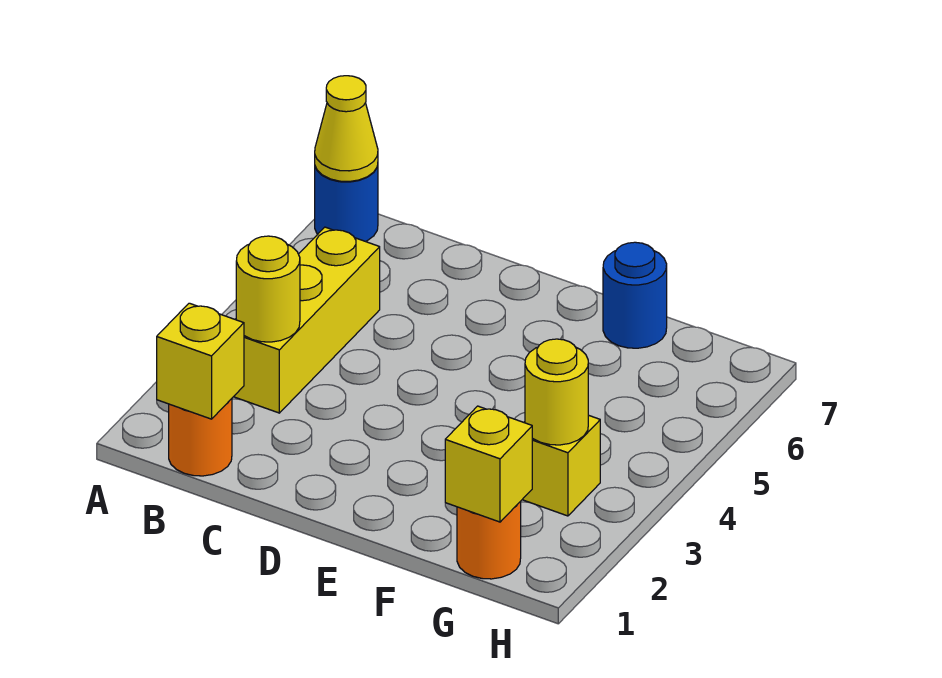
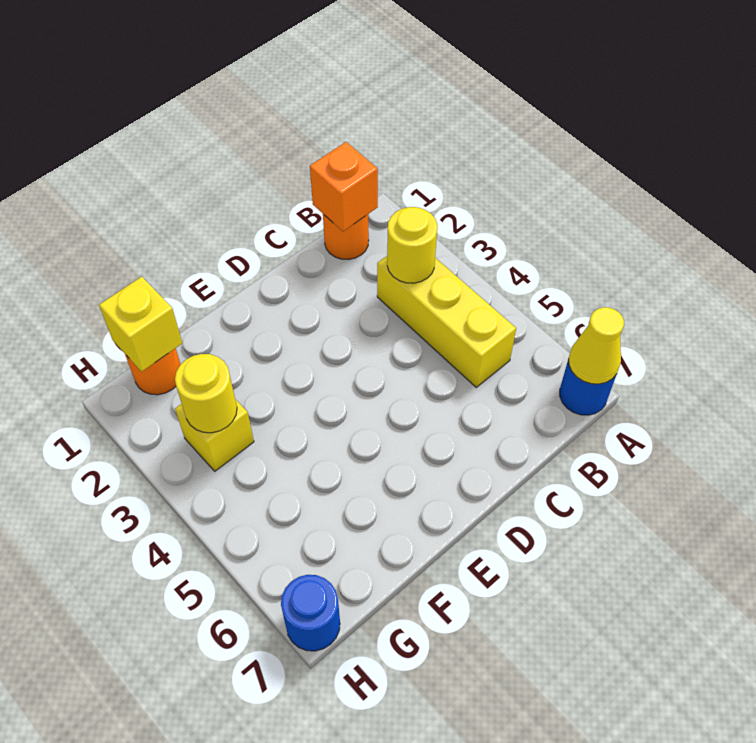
yellow 1x1 brick [157,303,244,419] -> orange 1x1 brick [310,142,378,231]
blue 1x1 round brick [603,242,667,348] -> blue 1x1 round brick moved to [281,575,340,651]

